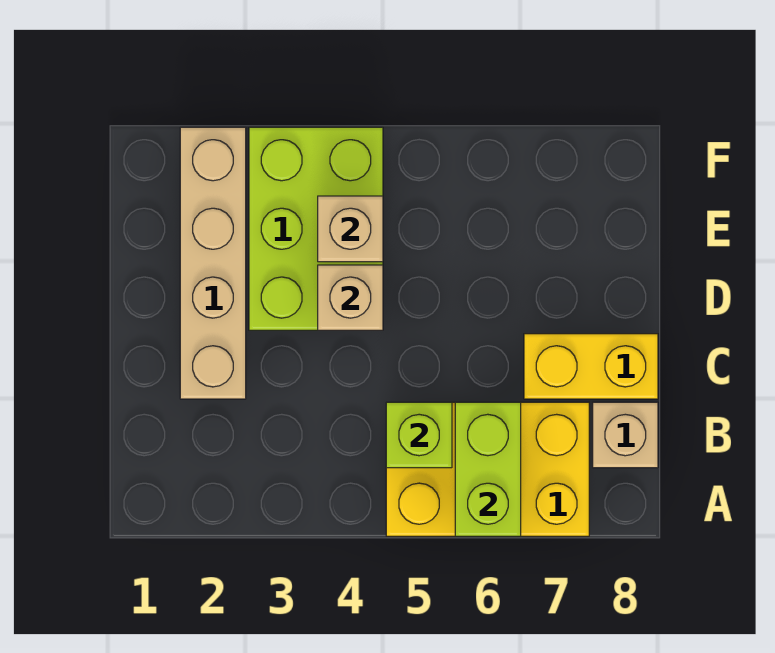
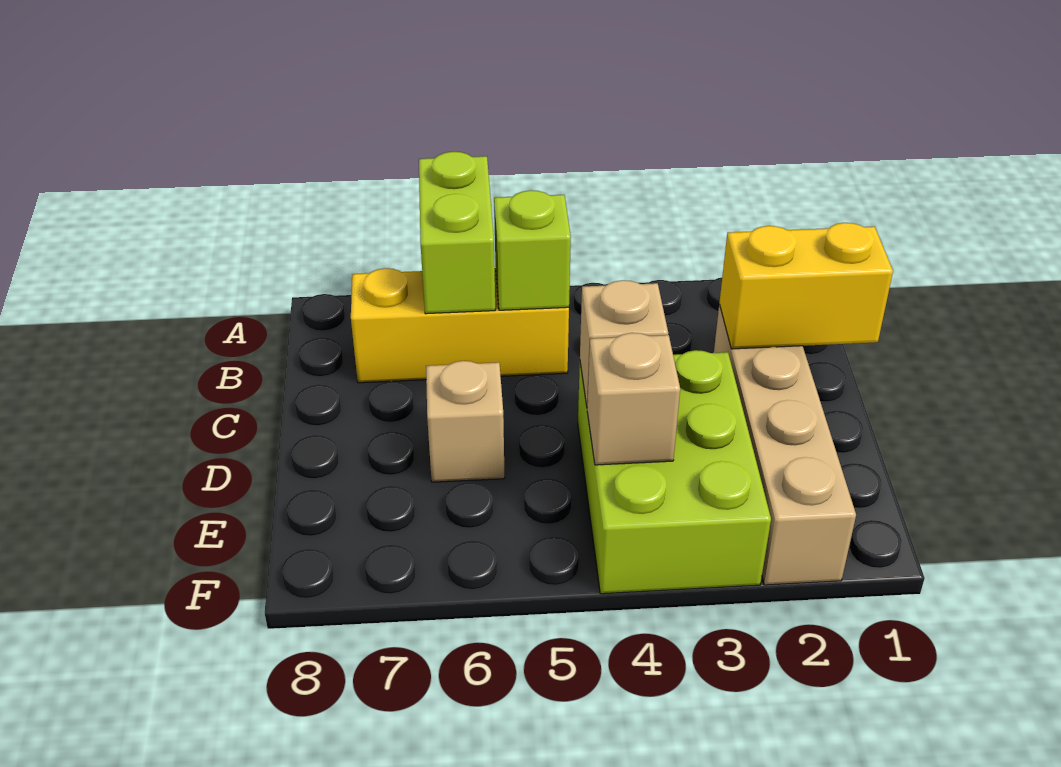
yellow 2x3 brick [386,402,589,536] -> yellow 1x3 brick [351,268,569,383]
tan 1x1 brick [593,402,658,468] -> tan 1x1 brick moved to [426,361,505,482]
yellow 1x2 brick [524,334,658,399] -> yellow 1x2 brick moved to [719,223,893,349]

